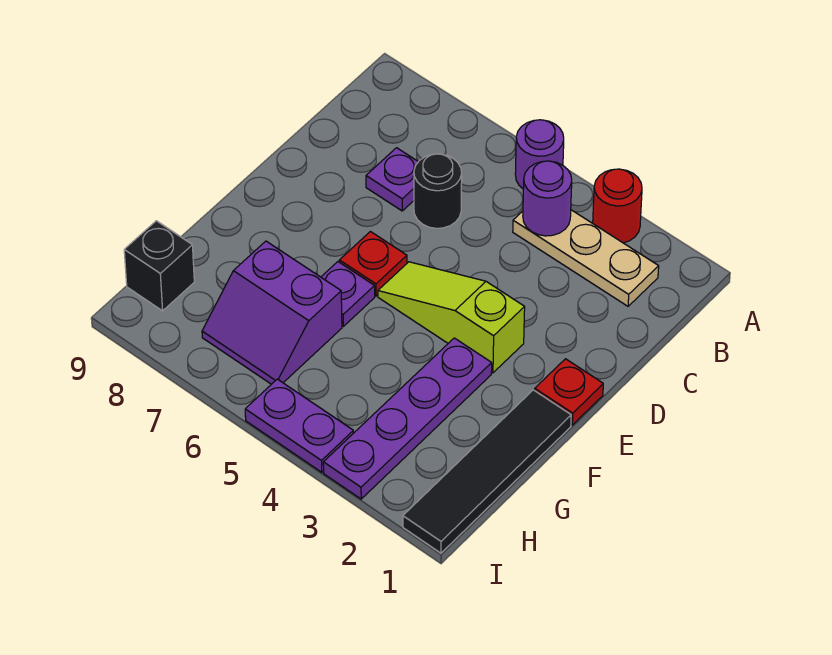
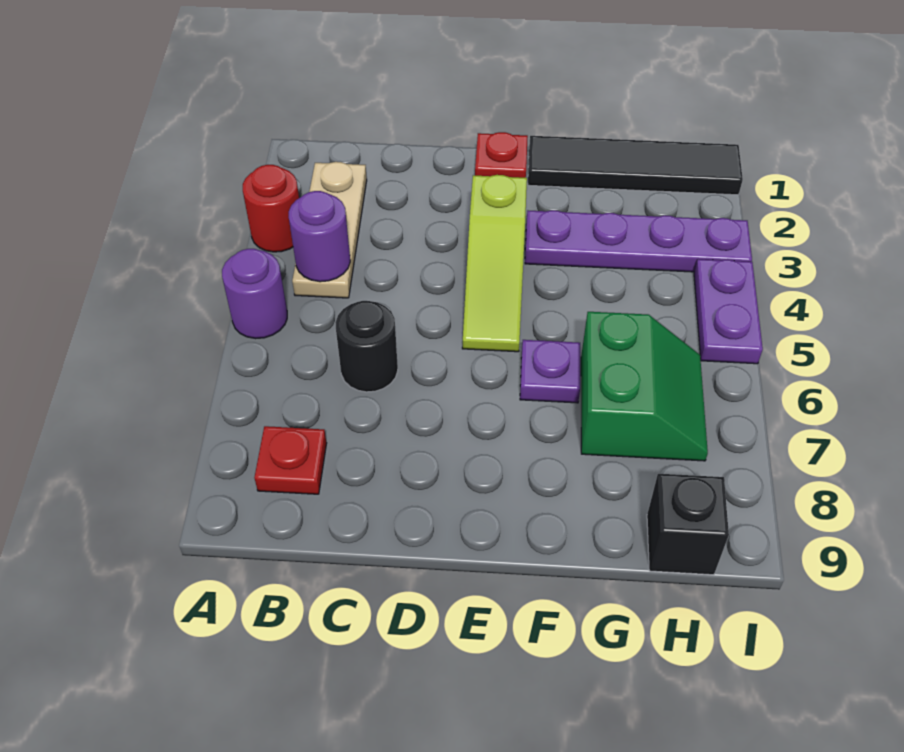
purple 1x1 plate [366,148,418,211] -> none
red 1x1 plate [339,232,407,296] -> red 1x1 plate moved to [254,426,327,494]
purple 2x2 slope [202,241,342,384] -> green 2x2 slope [581,312,708,461]

